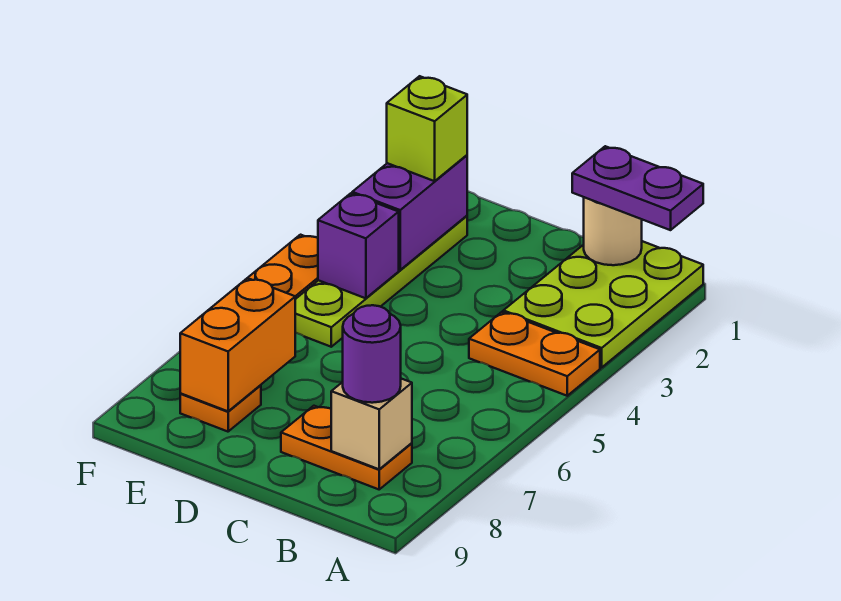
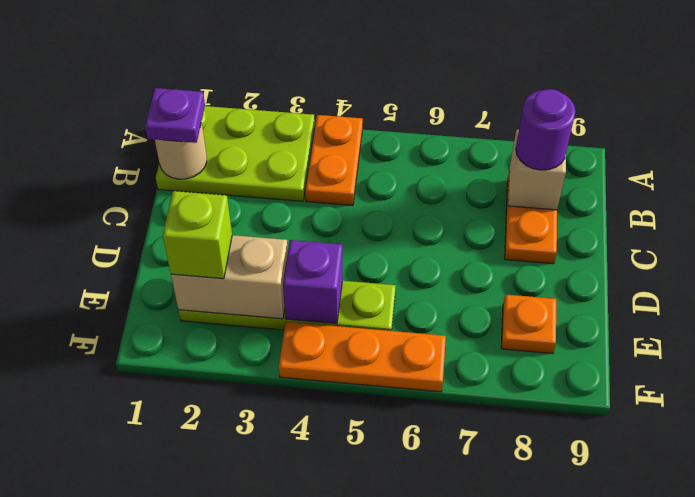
purple 1x2 plate [572,146,703,230] -> purple 1x1 plate [145,88,205,143]
purple 1x2 brick [352,155,467,270] -> tan 1x2 brick [171,235,288,319]
orange 1x2 brick [180,278,295,411] -> none

